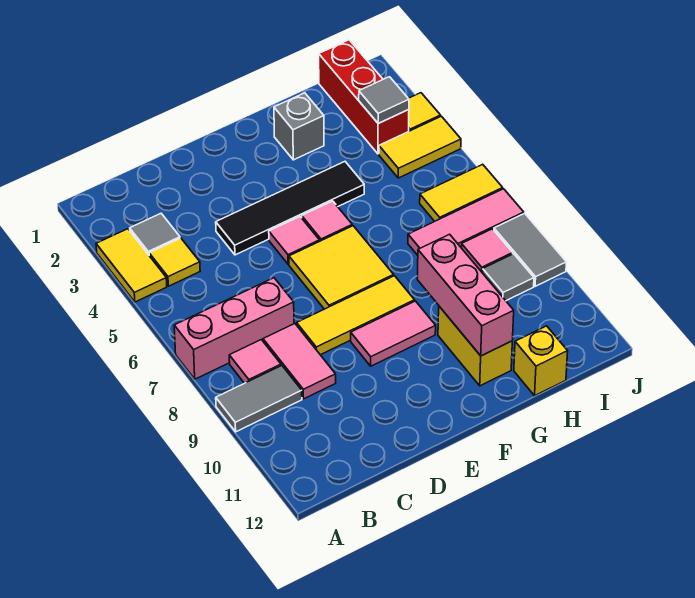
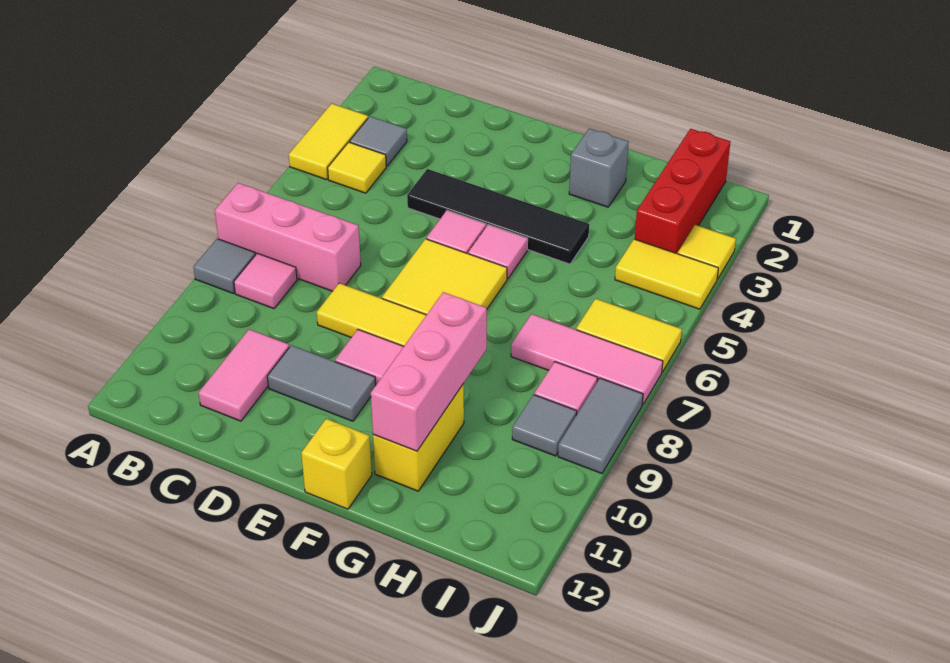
grey 1x2 tile [216,366,302,432] -> grey 1x2 tile moved to [267,345,376,421]
pink 1x2 tile [263,324,336,399] -> pink 1x2 tile moved to [199,329,289,421]
yellow 1x1 brick [514,326,568,396] -> yellow 1x1 brick moved to [301,419,372,509]
grey 1x1 tile [359,77,409,124] -> grey 1x1 tile moved to [194,239,255,293]

